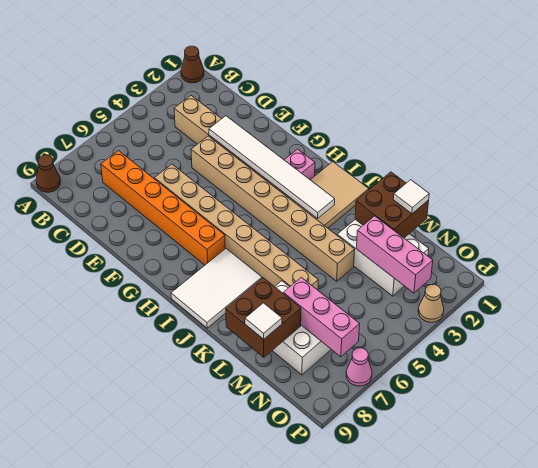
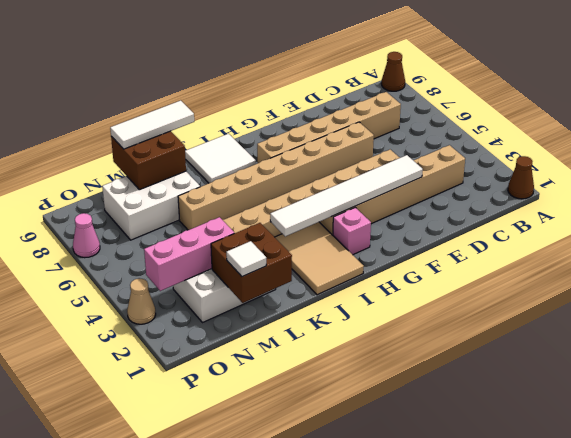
orange 1x6 brick [101,151,225,265] -> tan 1x6 brick [257,92,401,163]
white 2x3 tile [171,249,262,328] -> white 2x2 tile [185,134,256,183]
pink 1x3 brick [283,277,360,357] -> none
white 1x1 tile [245,303,282,339] -> white 1x3 tile [110,100,194,149]

